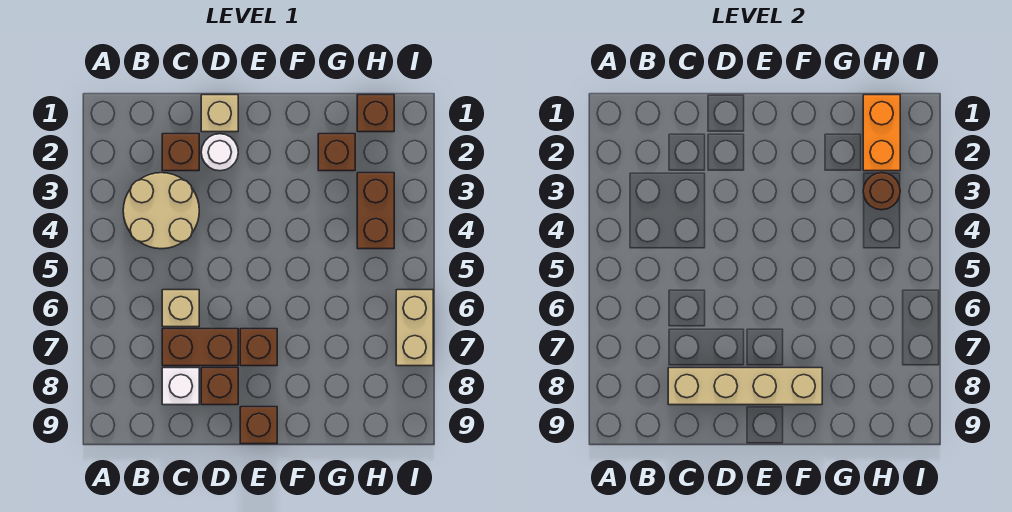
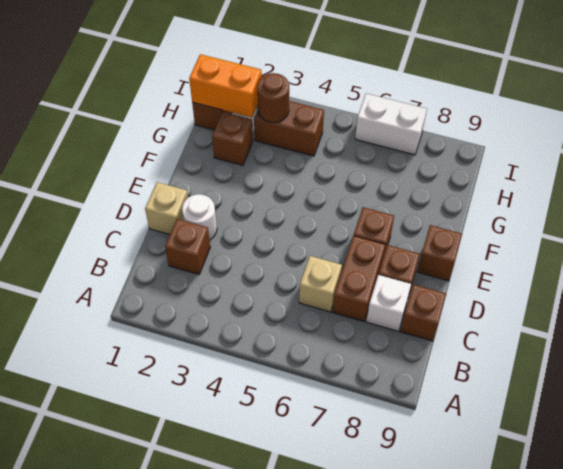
tan 2x2 round brick [123,173,199,249] -> none
tan 1x4 brick [668,368,822,405] -> none
none -> brown 1x1 brick [400,285,446,341]
tan 1x2 brick [396,290,433,366] -> white 1x2 brick [355,93,427,155]

